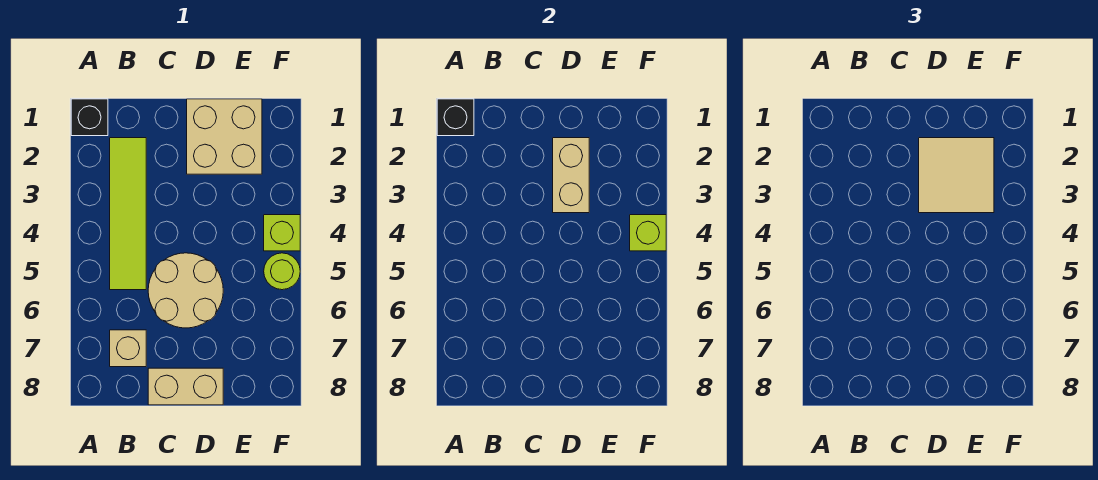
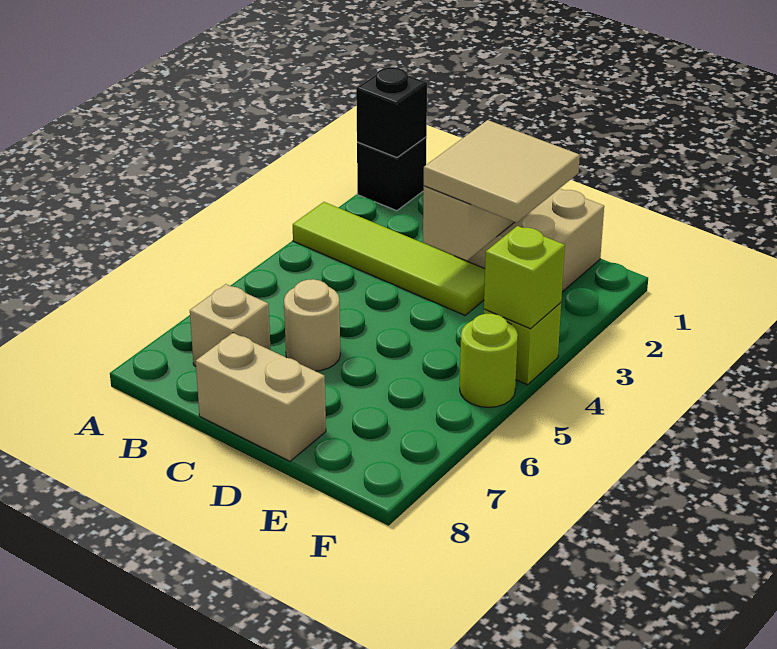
lime 1x4 tile [110,138,146,290] -> lime 1x4 tile turned to [293,202,485,315]
tan 2x2 round brick [148,253,223,328] -> tan 1x1 round brick [284,279,340,371]

